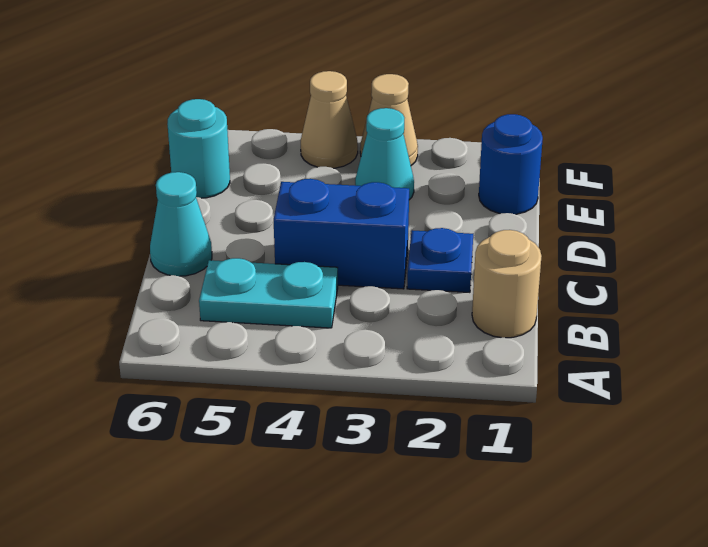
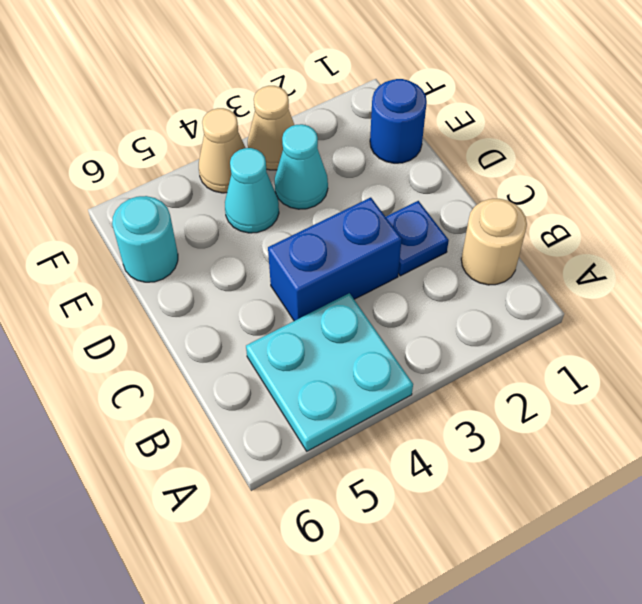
cyan 1x2 plate [199,258,338,328] -> cyan 2x2 plate [246,293,413,451]
cyan 1x1 cone [150,172,212,276] -> cyan 1x1 cone moved to [225,148,279,233]

